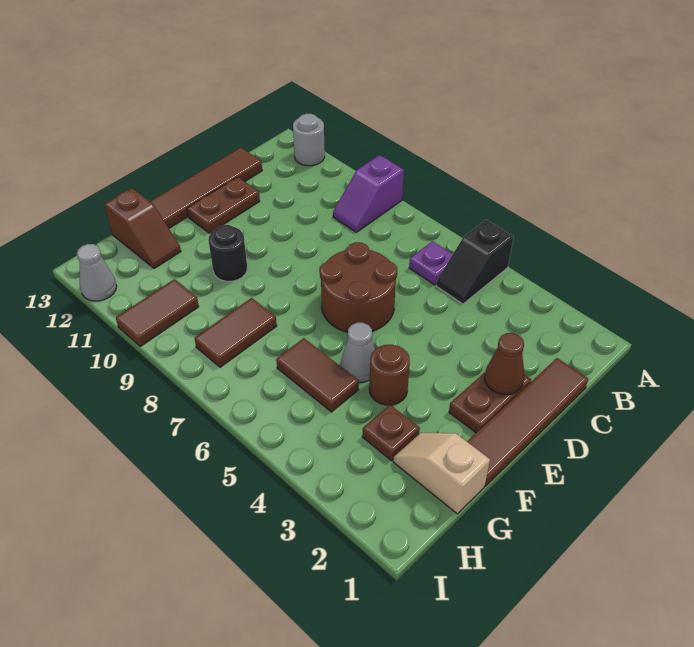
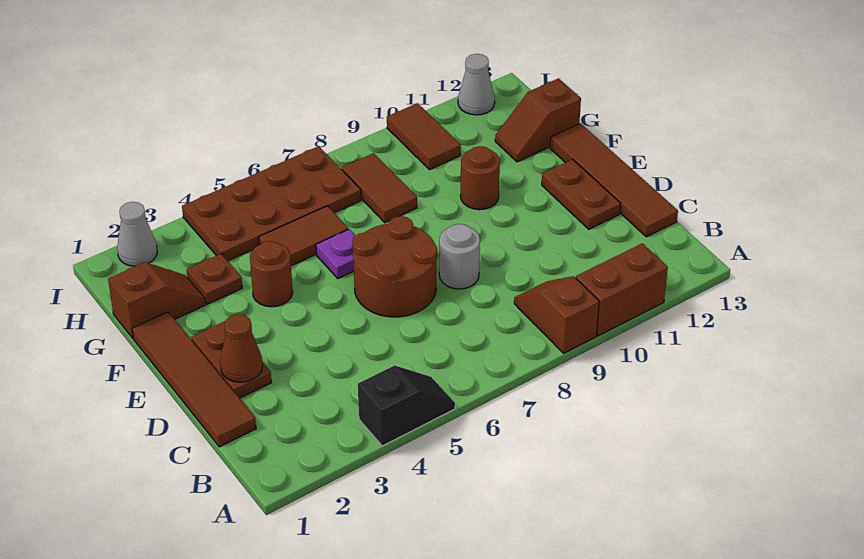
black 1x2 slope [436,220,514,304] -> black 1x2 slope turned to [358,365,455,446]
purple 1x2 slope [333,155,404,232] -> brown 1x2 slope [514,276,599,353]
none -> brown 1x2 brick [576,243,668,336]
grey 1x1 round brick [293,114,325,166] -> grey 1x1 round brick moved to [439,224,480,289]
purple 1x1 plate [409,241,453,285] -> purple 1x1 plate moved to [316,229,356,278]
grey 1x1 cone [341,323,375,382] -> grey 1x1 cone moved to [117,202,157,266]
black 1x1 round brick [208,225,247,281] -> brown 1x1 round brick [461,146,500,210]
tan 1x2 slope [393,433,490,514] -> brown 1x2 slope [108,262,206,338]
none -> brown 2x4 plate [182,146,361,261]

